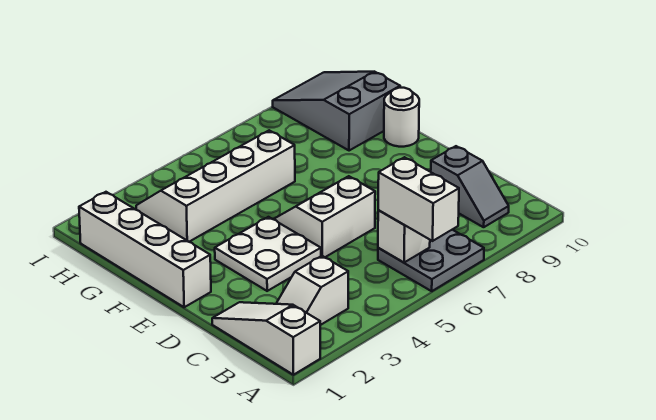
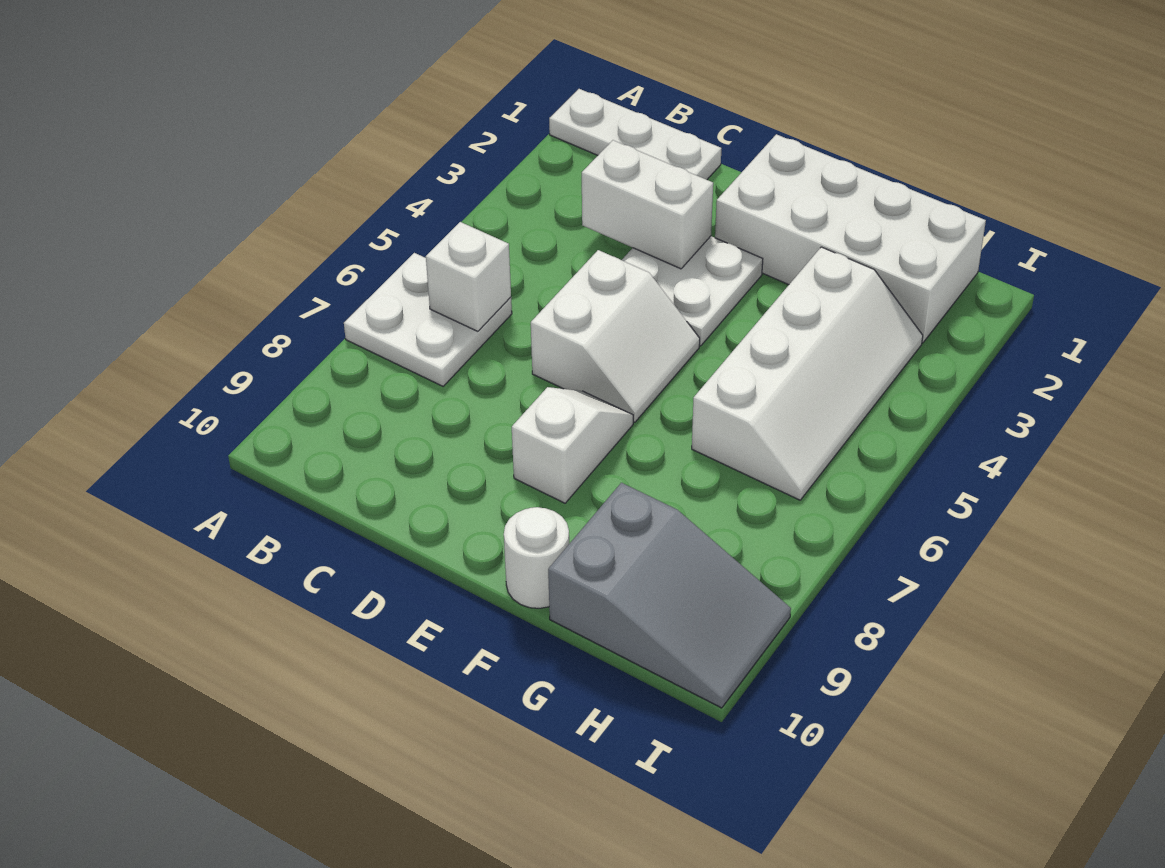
white 1x3 slope [212,302,320,375] -> white 1x3 plate [549,89,721,180]
grey 2x2 plate [378,230,484,291] -> white 2x2 plate [344,253,512,386]
white 1x2 brick [378,157,459,241] -> white 1x2 brick moved to [582,140,713,269]
white 1x2 slope [276,256,348,325] -> white 1x2 slope moved to [512,387,633,503]
grey 1x2 slope [431,146,509,227] -> none
white 1x4 brick [79,192,211,307] -> white 2x4 brick [715,134,986,343]

